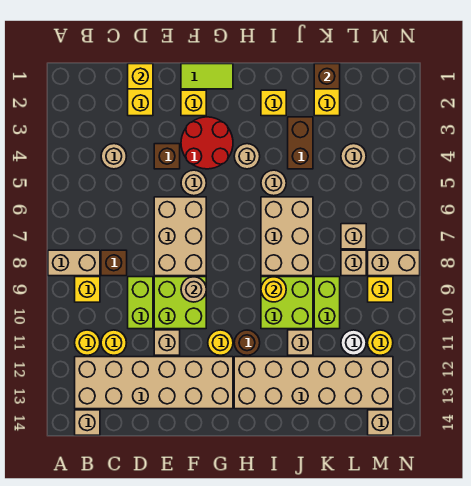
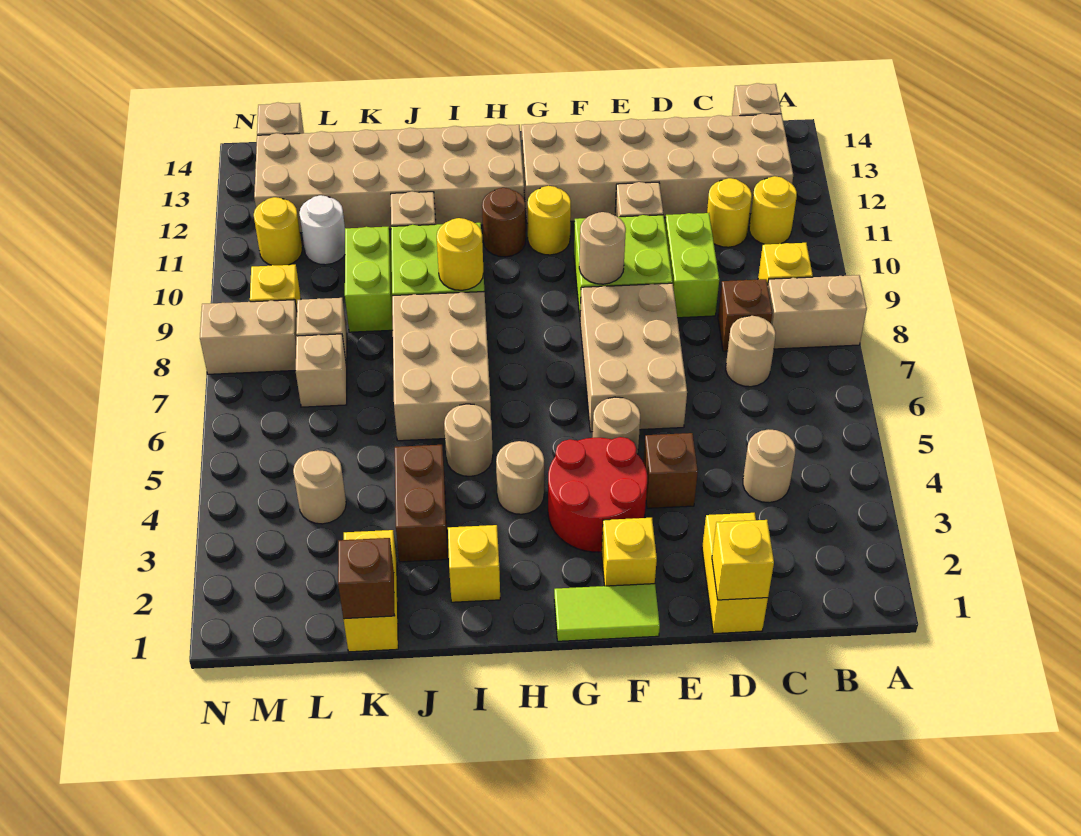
none -> tan 1x1 round brick [726,316,776,387]

